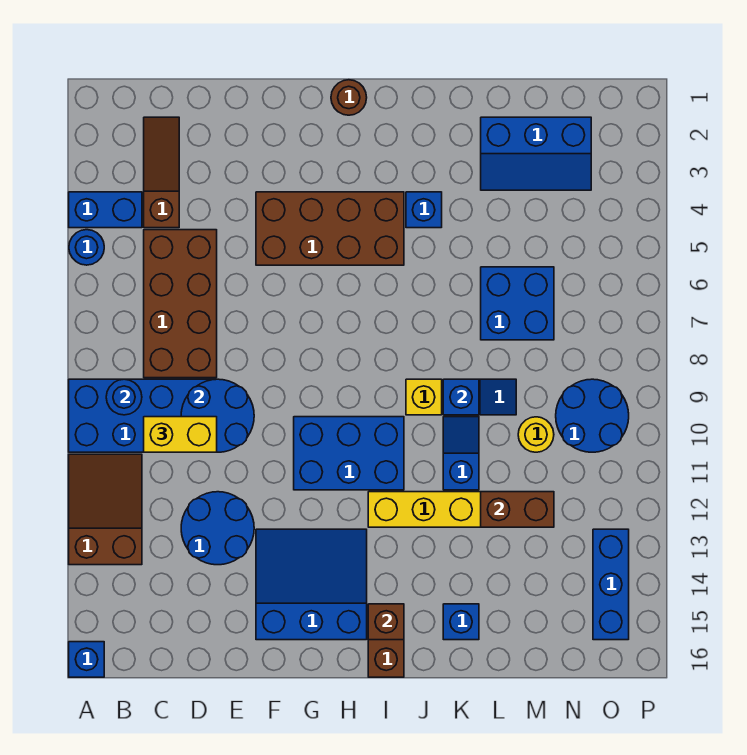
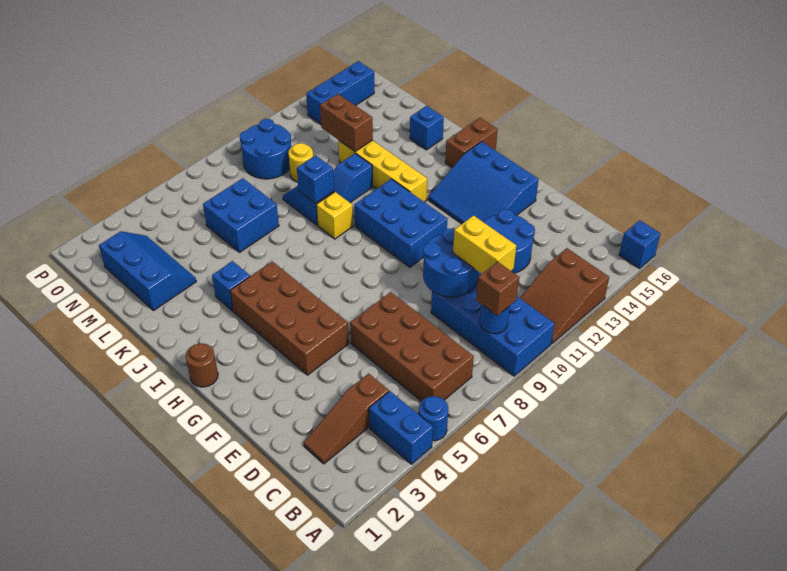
brown 2x4 brick [144,230,217,378] -> brown 2x4 brick turned to [350,292,474,401]
brown 1x1 brick [368,604,404,640] -> brown 1x1 brick moved to [476,262,519,316]

